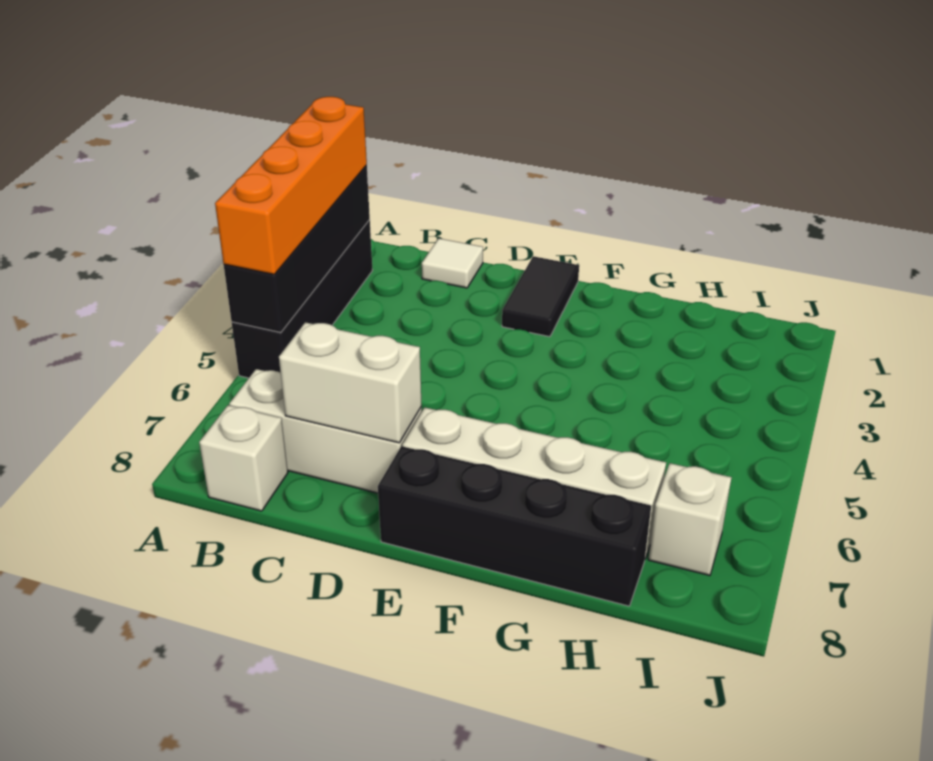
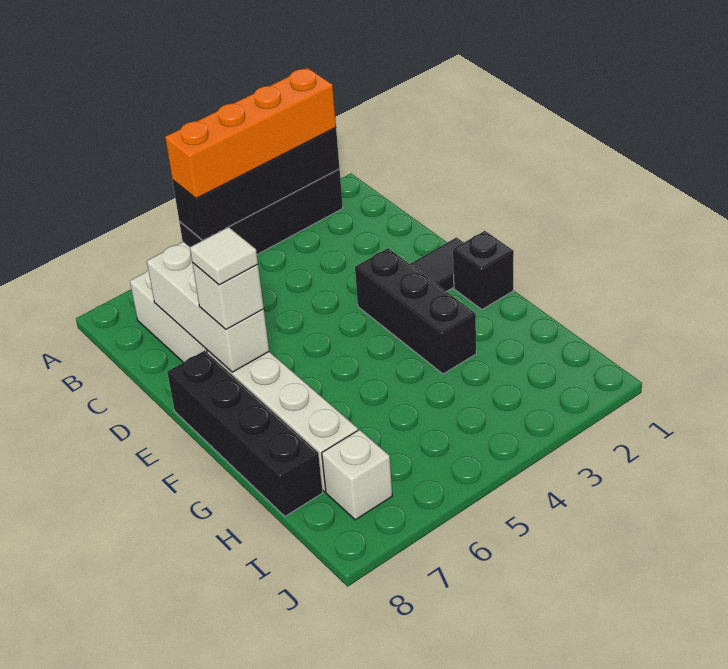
white 1x1 brick [199,405,288,511] -> white 1x1 brick moved to [192,263,264,329]
white 1x1 tile [422,238,483,288] -> white 1x1 tile moved to [190,227,258,285]
white 1x2 brick [279,322,422,443] -> white 1x3 brick [147,242,269,372]
none -> black 1x3 brick [355,248,476,374]
none -> black 1x1 brick [453,231,514,309]

